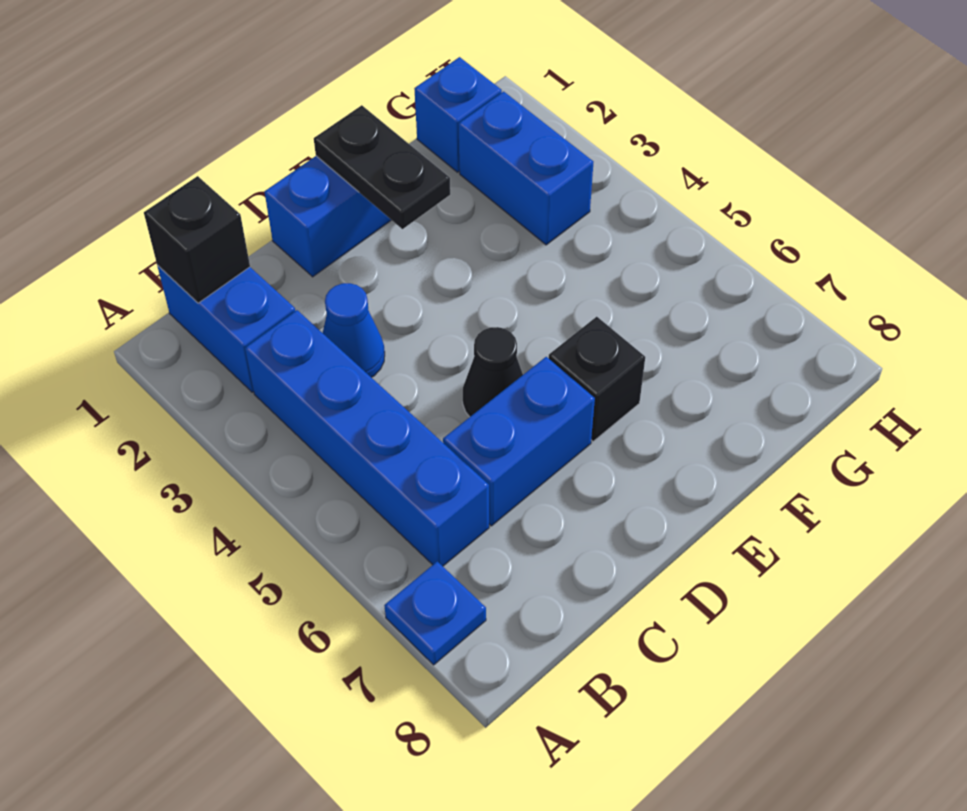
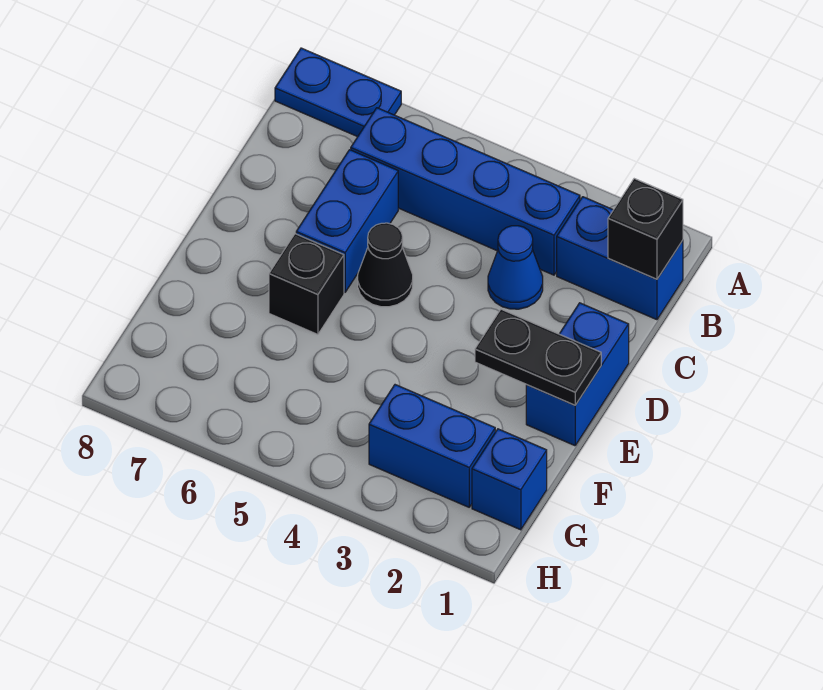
blue 1x1 plate [384,561,486,665] -> blue 1x2 plate [275,48,401,137]

